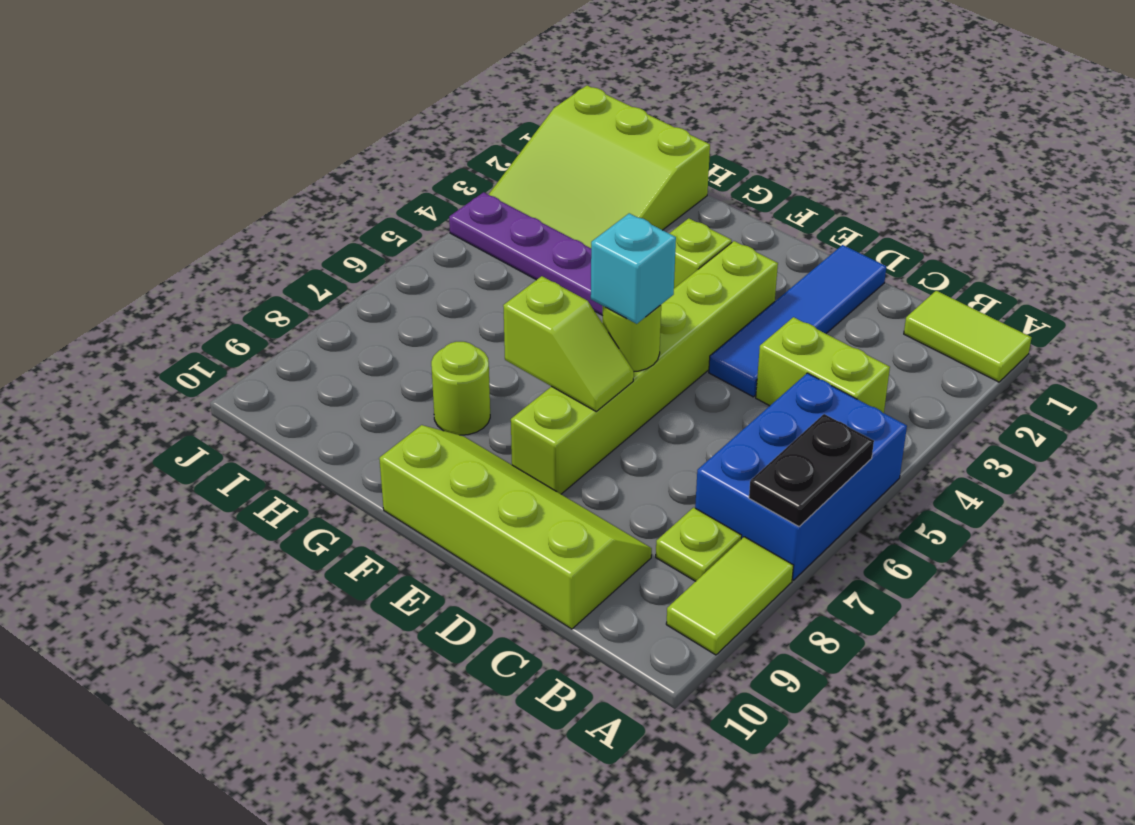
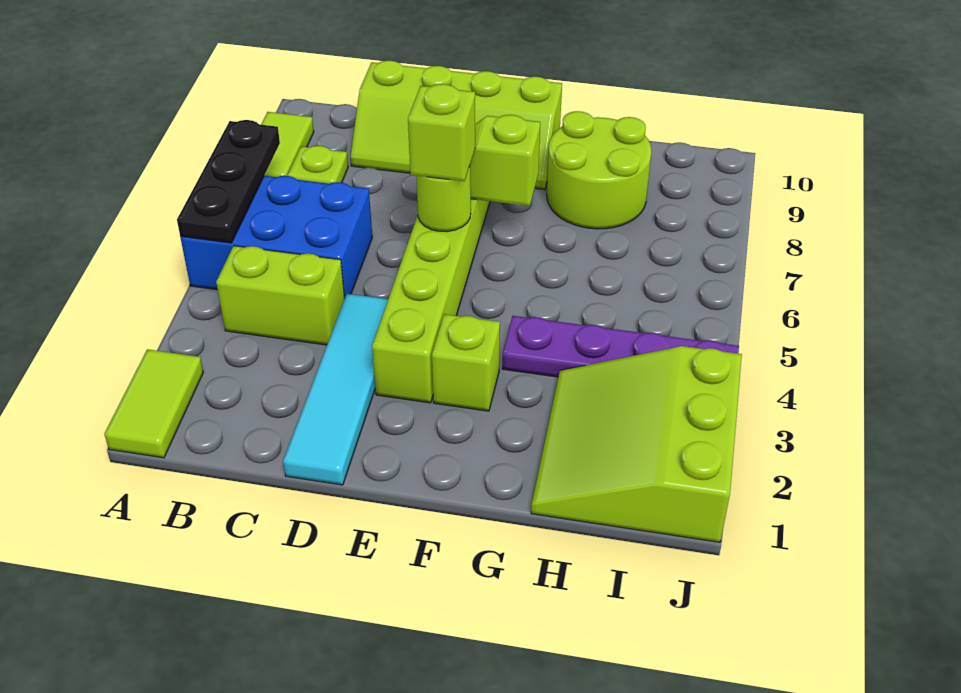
lime 1x2 tile [904,291,1032,382] -> lime 1x2 tile turned to [104,349,203,458]
blue 2x3 brick [695,373,907,580] -> blue 2x3 brick turned to [180,176,372,298]
black 1x2 plate [749,414,874,526] -> black 1x3 plate [177,120,280,243]
blue 1x4 tile [709,245,886,397] -> cyan 1x4 tile [283,294,388,485]
cyan 1x1 brick [591,213,676,324] -> lime 1x1 brick [408,84,475,181]
lime 1x1 round brick [431,342,490,435] -> lime 2x2 round brick [547,111,651,229]
lime 3x3 slope [488,85,710,248] -> lime 3x3 slope turned to [531,346,742,542]

